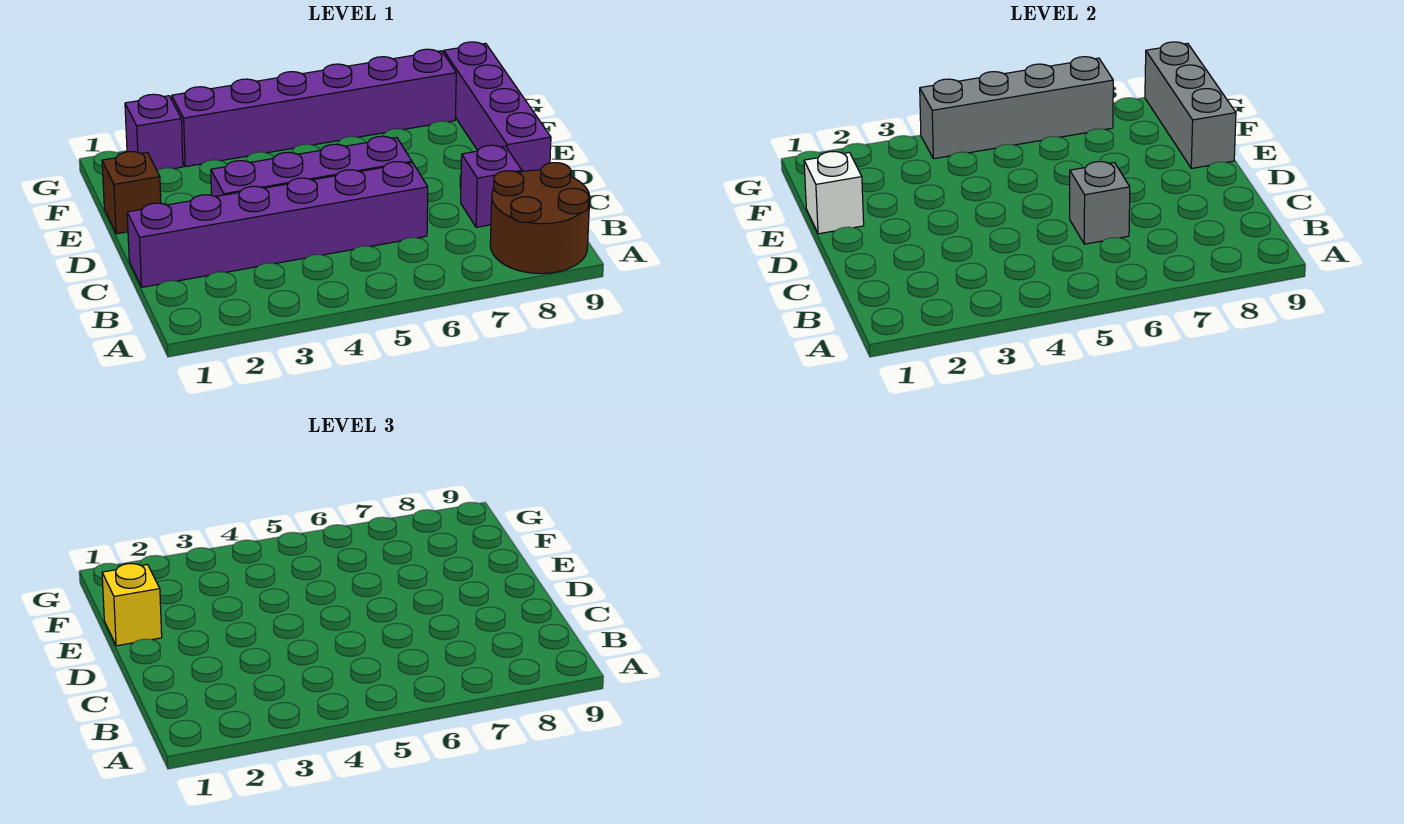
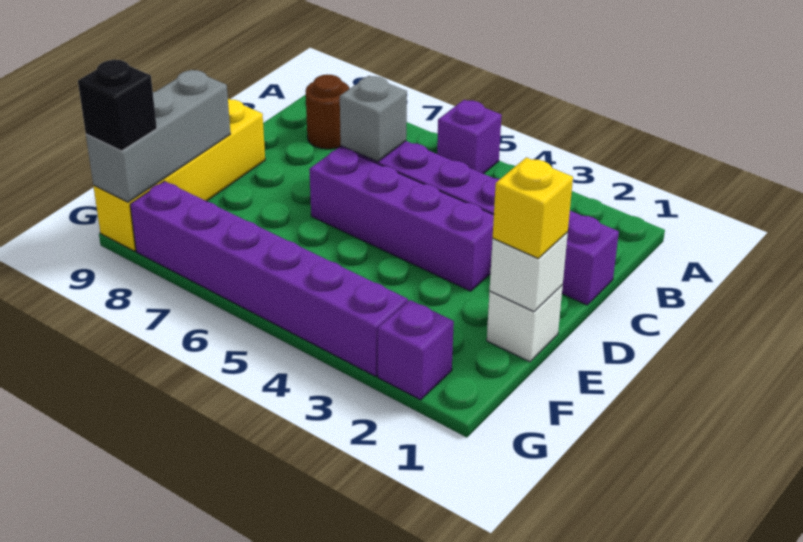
brown 2x2 round brick [490,163,590,274] -> brown 1x1 round brick [306,75,350,149]
purple 1x1 brick [461,145,522,227] -> purple 1x1 brick moved to [437,100,502,174]
purple 1x4 brick [444,42,551,172] -> yellow 1x4 brick [93,99,265,251]
brown 1x1 brick [102,152,161,234] -> white 1x1 brick [487,285,563,362]
grey 1x4 brick [920,57,1113,159] -> none
none -> black 1x1 brick [78,59,157,151]

